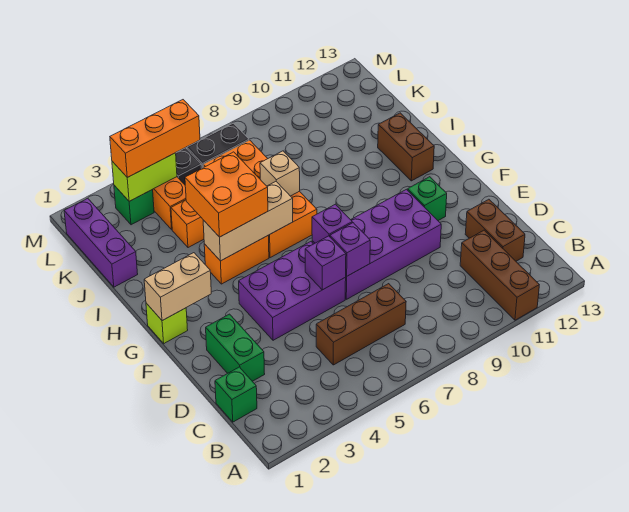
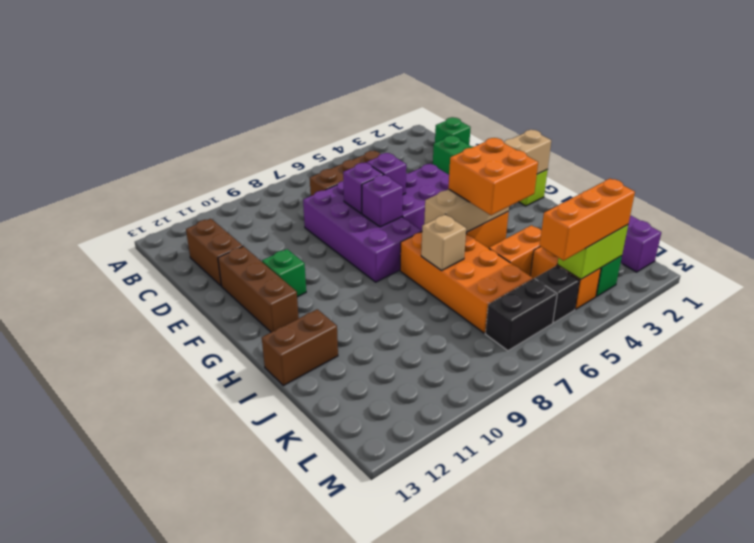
brown 1x3 brick [460,230,539,320] -> brown 1x3 brick moved to [218,246,299,332]
purple 2x4 brick [312,189,441,299] -> purple 2x4 brick turned to [303,181,422,282]
brown 1x2 brick [378,113,434,181] -> brown 1x2 brick turned to [262,309,338,386]

